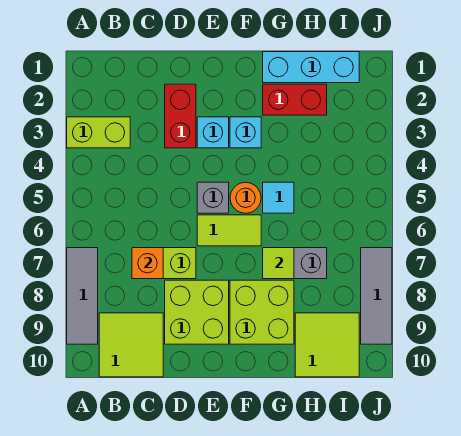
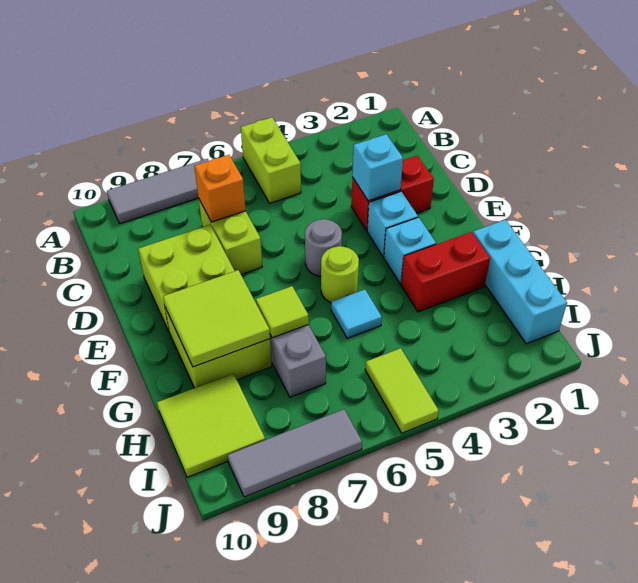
lime 1x2 brick [67,117,130,148] -> lime 1x2 brick moved to [241,117,301,203]
lime 2x2 tile [99,313,163,377] -> lime 2x2 tile moved to [163,270,270,367]
none -> cyan 1x1 brick [352,134,403,201]
grey 1x1 brick [197,182,229,213] -> grey 1x1 round brick [305,219,342,276]
lime 1x2 tile [197,215,261,246] -> lime 1x2 tile moved to [365,348,439,433]
orange 1x1 round brick [230,182,261,213] -> lime 1x1 round brick [321,246,359,303]
red 1x2 brick [263,84,327,115] -> red 1x2 brick turned to [401,232,490,312]

